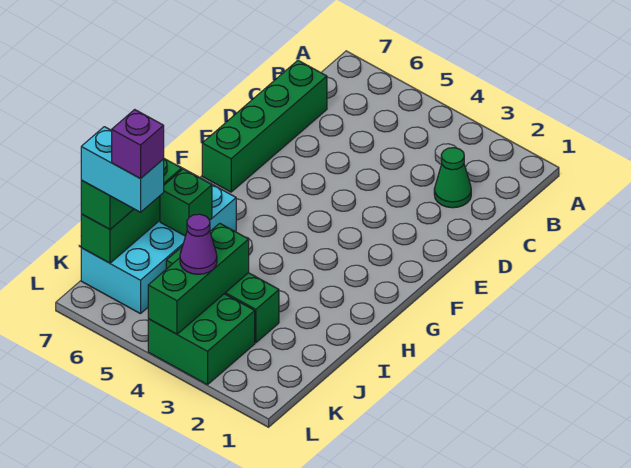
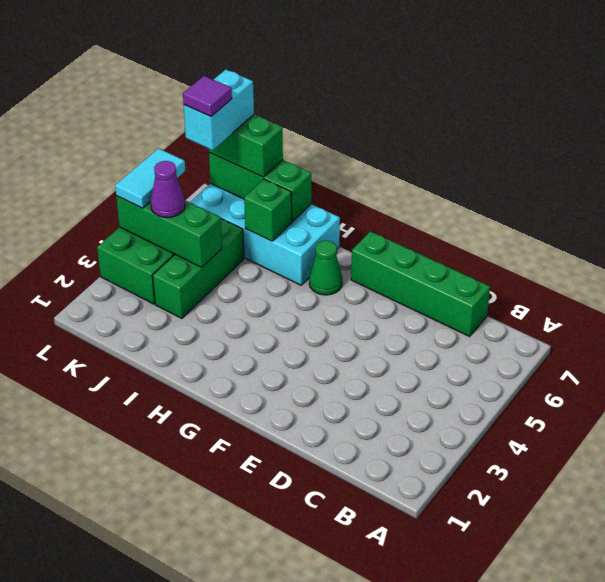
green 1x1 cone [434,148,471,208] -> green 1x1 cone moved to [309,241,342,295]
purple 1x1 brick [112,110,164,179] -> purple 1x1 tile [183,76,232,117]
none -> cyan 1x2 tile [115,148,185,208]

